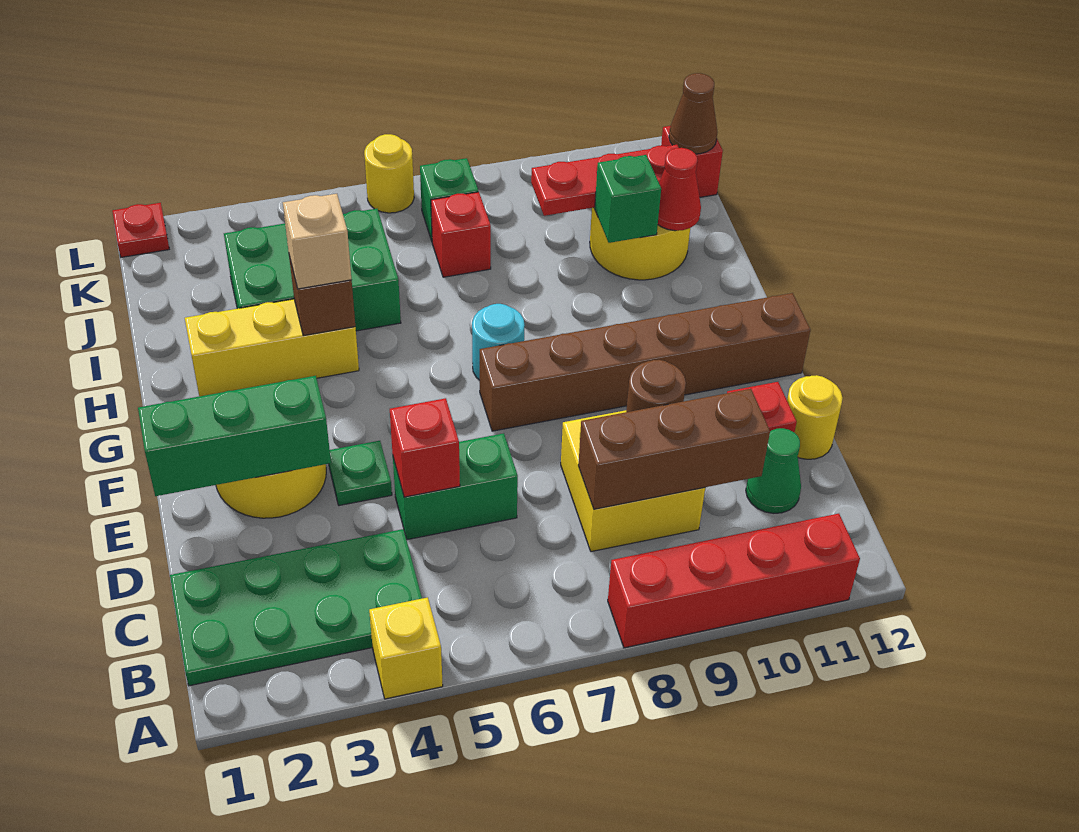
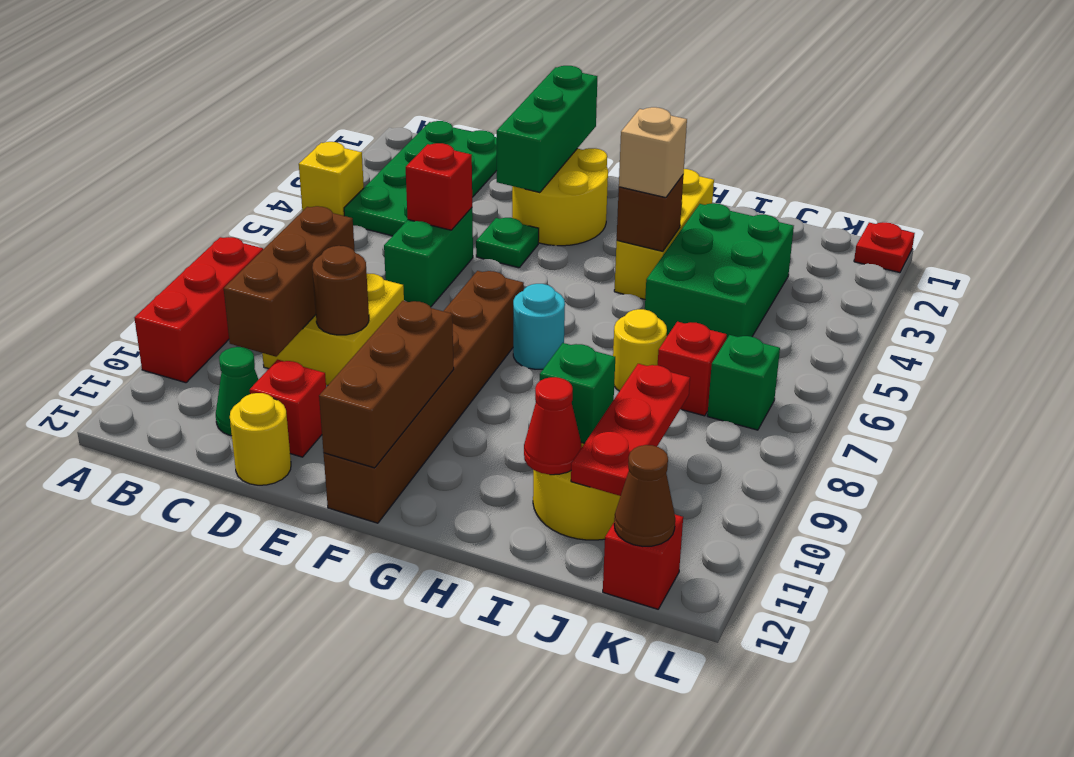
red 1x4 brick [608,514,860,648] -> red 1x3 brick [135,237,263,383]
none -> brown 1x3 brick [319,301,454,468]
yellow 1x1 round brick [364,134,414,213] -> yellow 1x1 round brick moved to [613,309,667,391]

